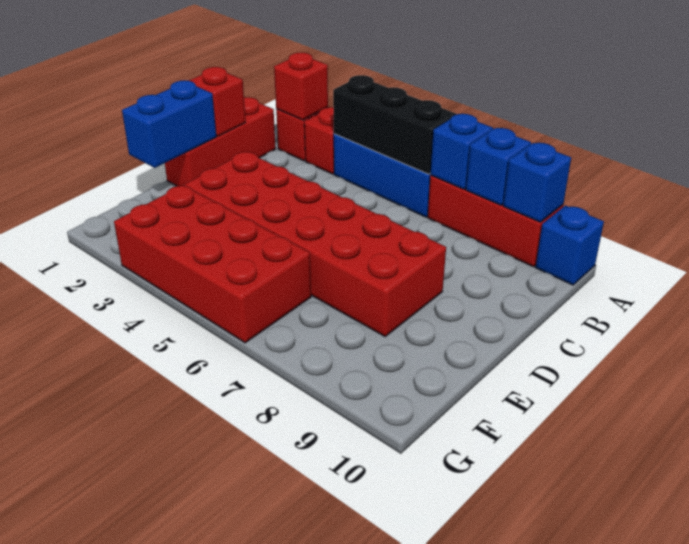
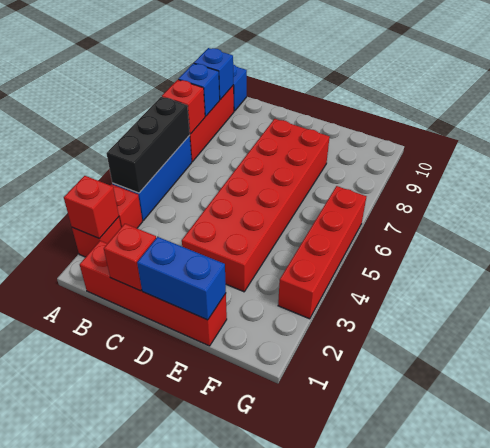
blue 1x1 brick [431,114,493,189] -> red 1x1 brick [162,80,205,134]
red 1x3 brick [165,97,276,186] -> red 1x4 brick [80,241,227,346]
red 2x4 brick [114,185,311,343] -> red 1x4 brick [278,186,367,319]

